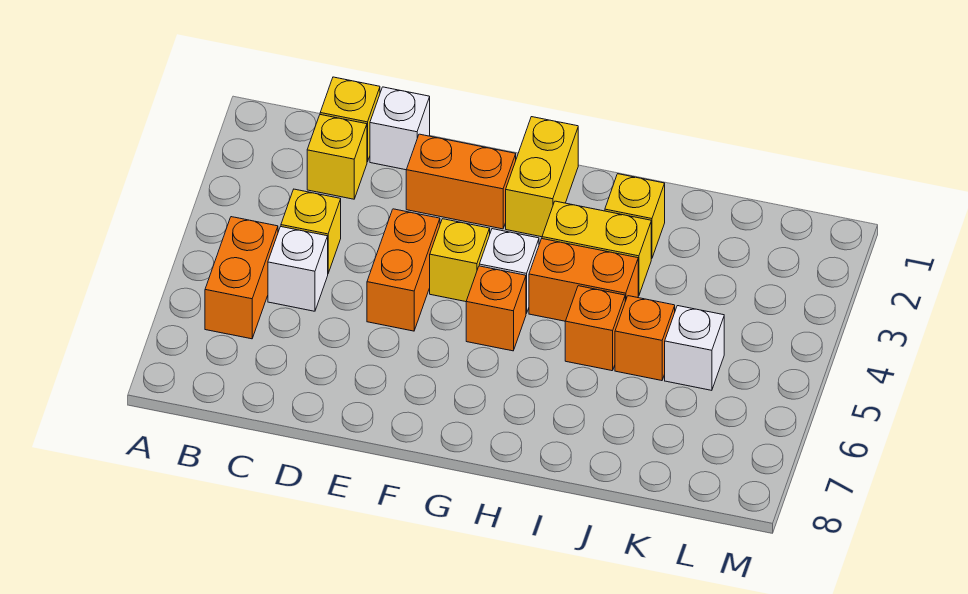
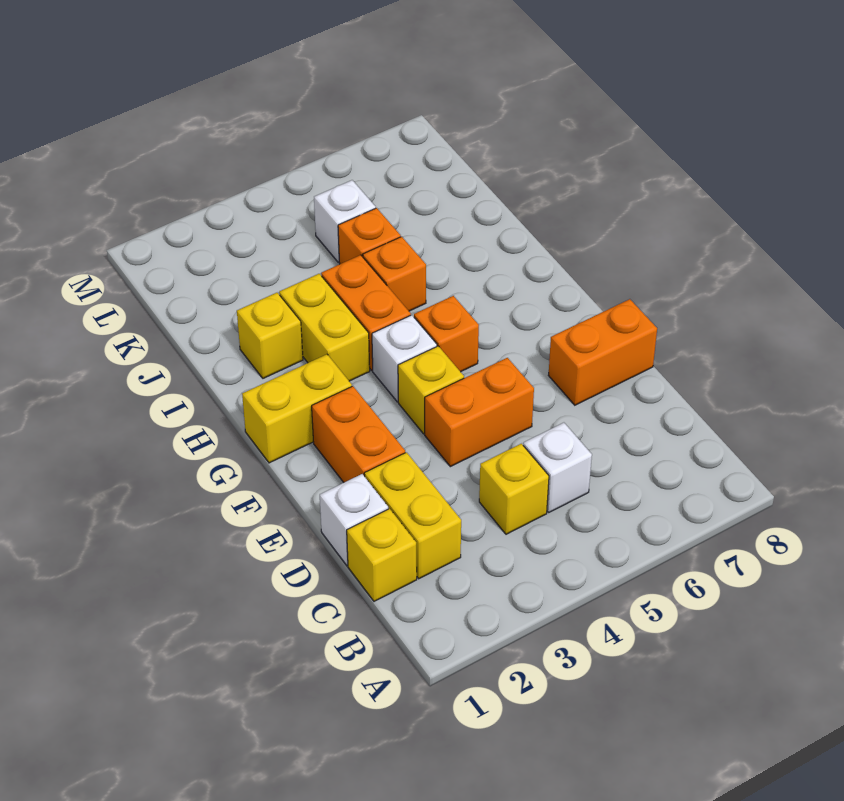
orange 1x2 brick [205,217,278,339] -> orange 1x2 brick moved to [548,299,657,405]
yellow 1x1 brick [307,115,367,199] -> yellow 1x2 brick [364,452,461,579]

